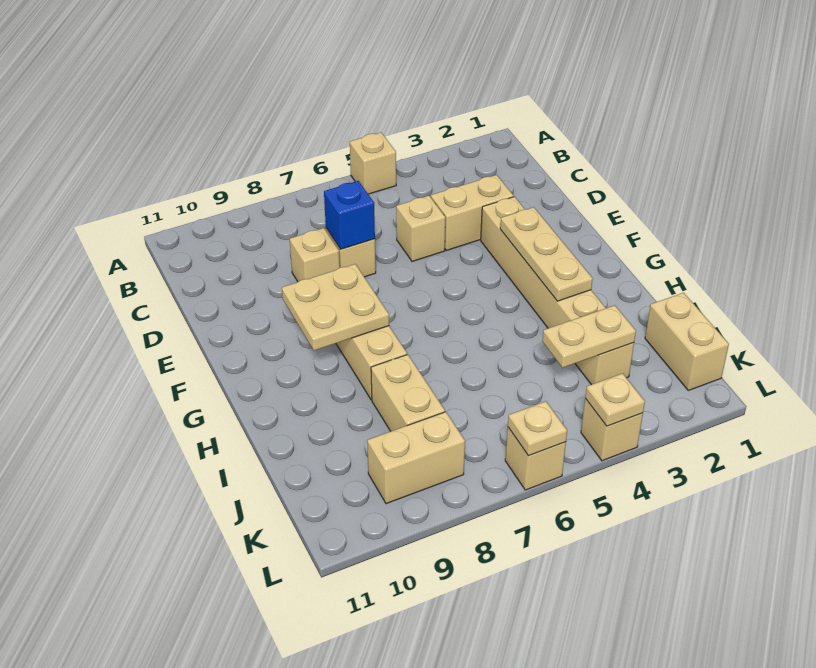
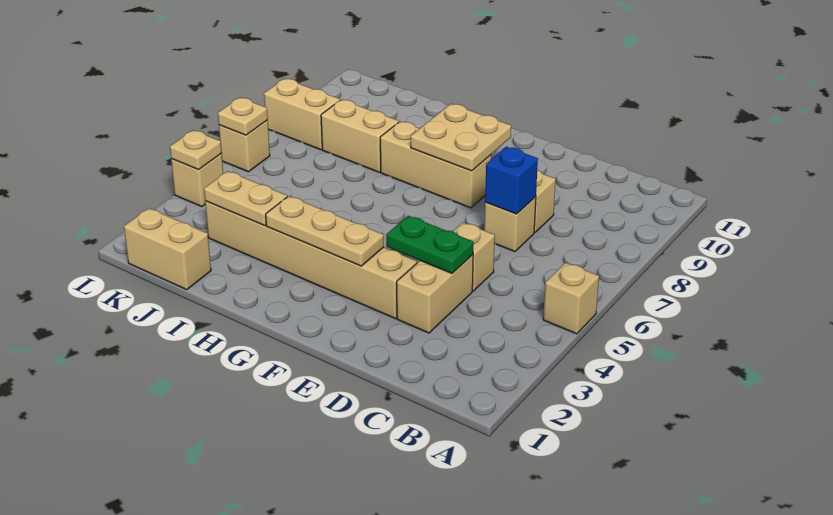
none -> green 1x2 plate [386,216,474,273]
tan 1x2 plate [542,305,636,368] -> tan 1x2 plate turned to [204,171,287,226]
tan 1x2 brick [367,412,465,504] -> tan 1x2 brick turned to [264,79,340,150]

